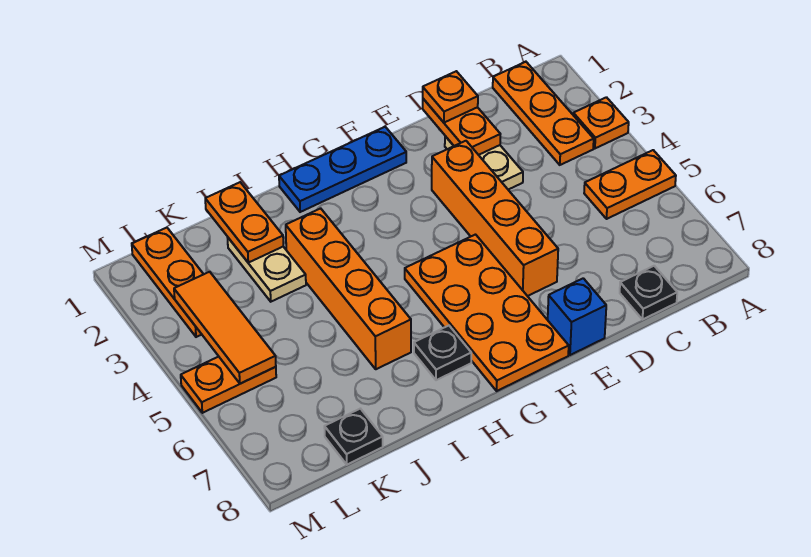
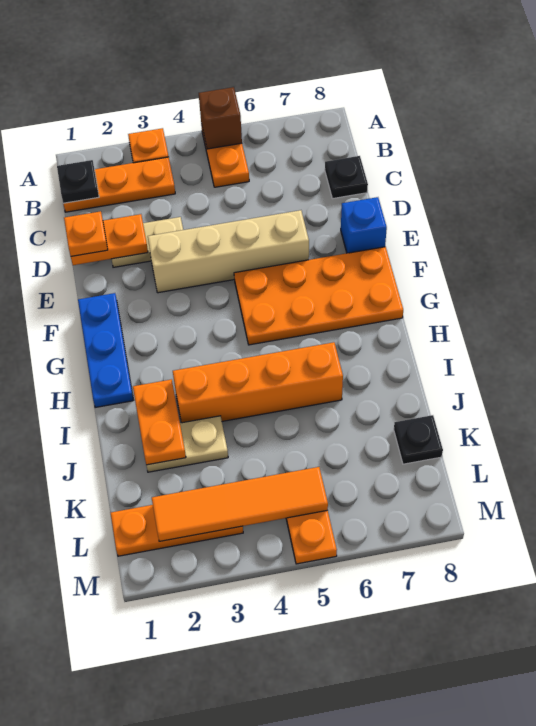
none -> brown 1x1 brick [199,87,242,149]
orange 1x4 brick [432,141,558,296] -> tan 1x4 brick [148,210,309,293]
black 1x1 plate [414,326,471,380] -> black 1x1 plate moved to [57,160,99,203]
orange 1x2 plate [205,182,283,263] -> orange 1x2 plate turned to [133,379,186,465]
orange 1x3 tile [174,272,276,384] -> orange 1x4 tile [152,467,328,541]

